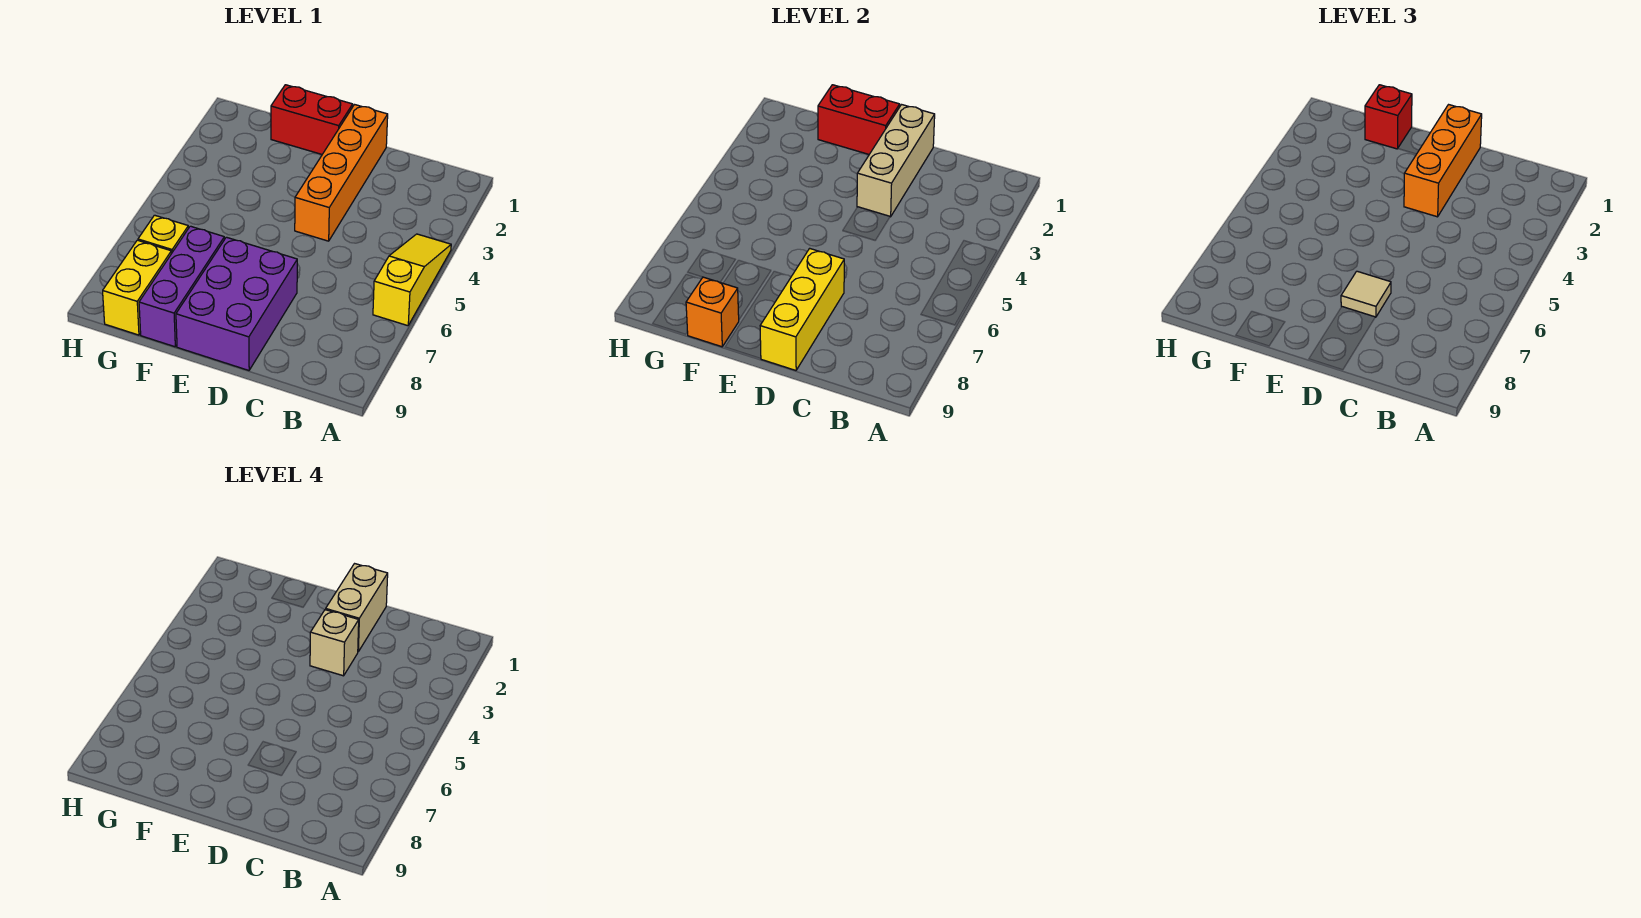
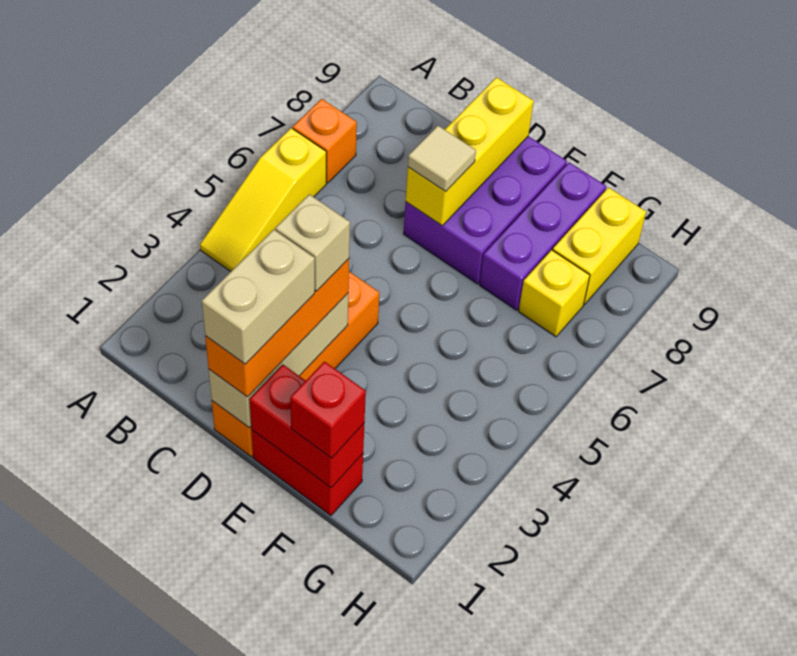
orange 1x1 brick [686,277,739,347] -> orange 1x1 brick moved to [293,99,357,183]

